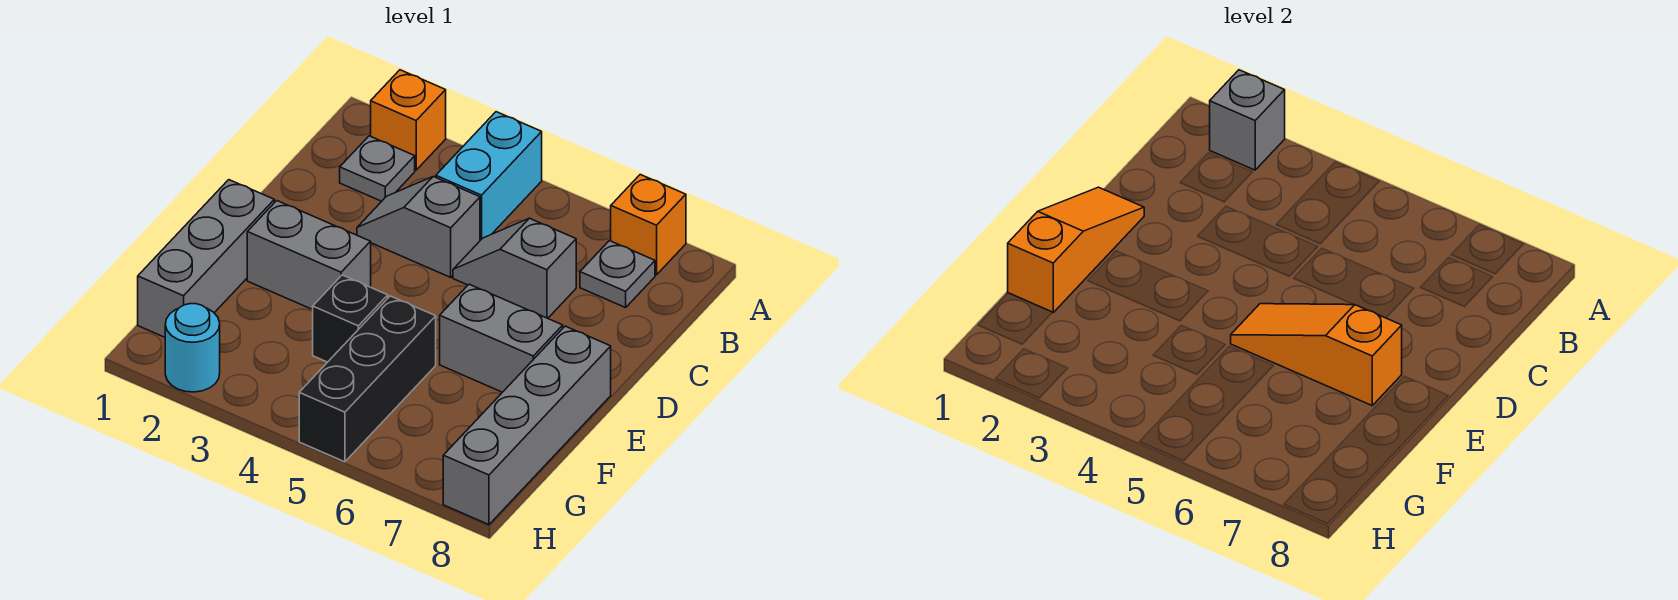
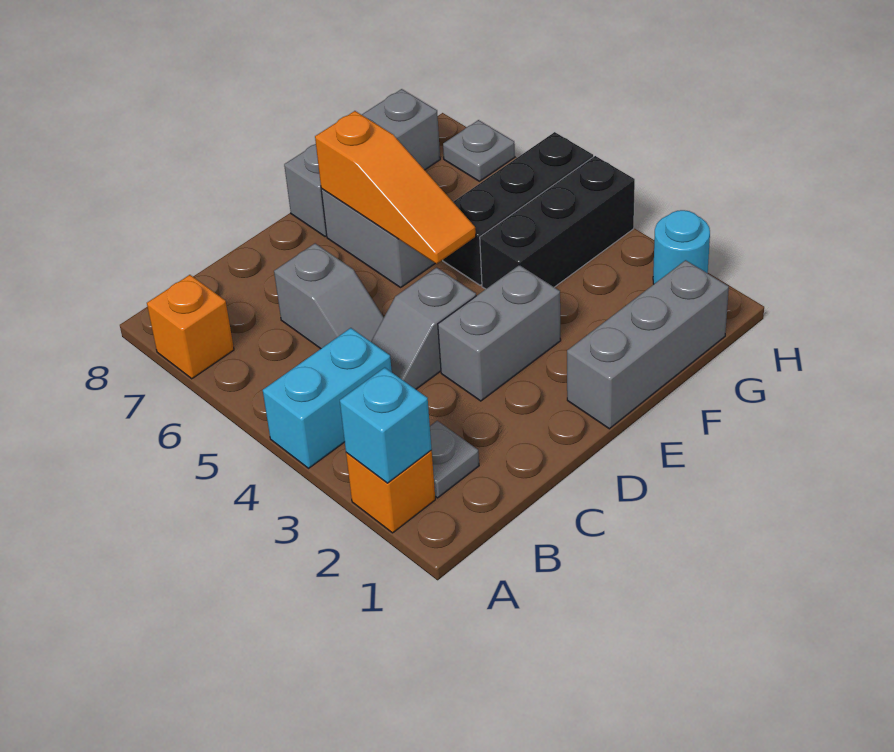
grey 1x1 brick [1210,70,1285,170] -> cyan 1x1 brick [340,368,432,483]
grey 1x1 plate [580,241,655,308] -> grey 1x1 plate moved to [443,120,515,181]
grey 1x2 slope [357,177,480,277] -> grey 1x2 slope turned to [371,268,476,389]
orange 1x3 slope [1008,187,1144,312] -> none
grey 1x2 brick [247,201,371,310] -> grey 1x2 brick turned to [438,265,561,401]
grey 1x4 brick [443,326,611,525] -> grey 1x3 brick [284,89,440,237]
black 1x1 brick [313,275,388,362] -> black 1x3 brick [480,156,635,289]

